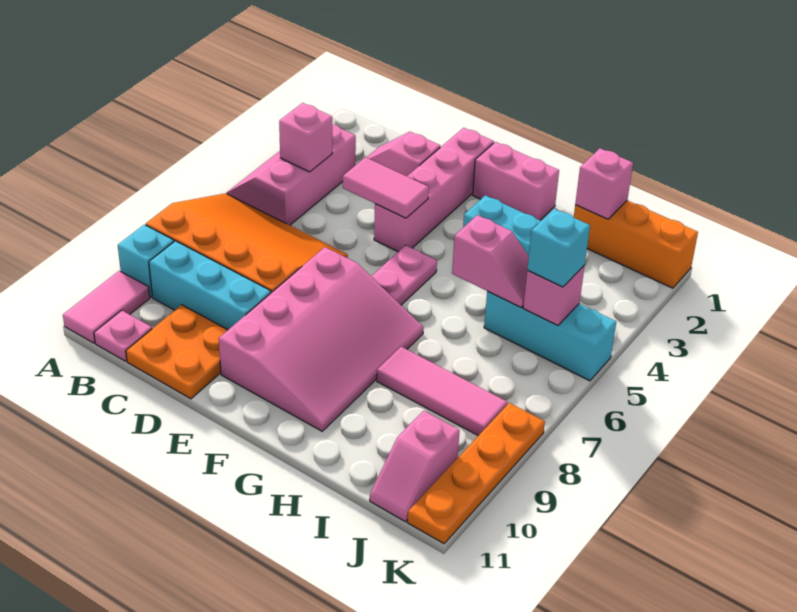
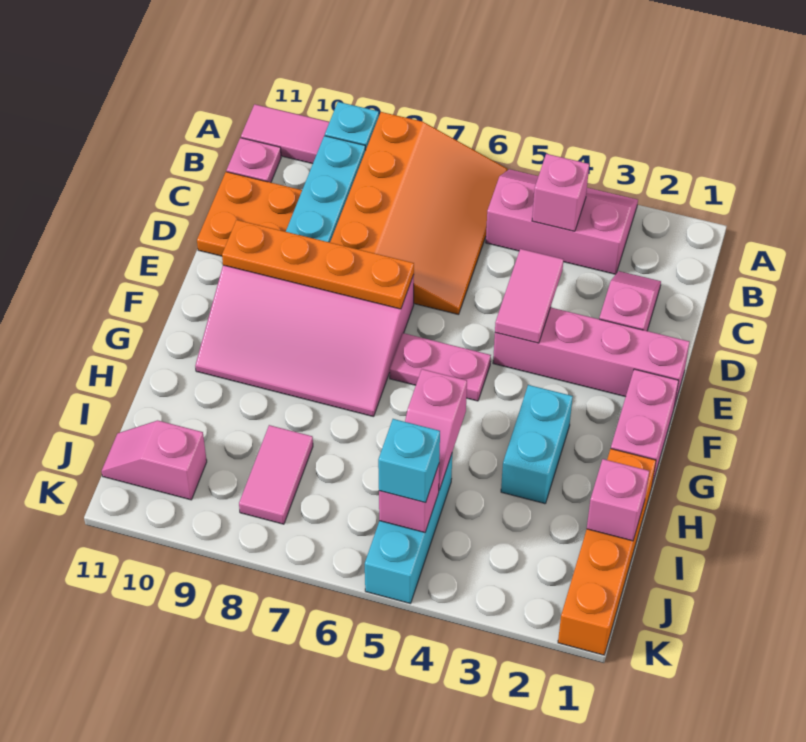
pink 1x3 tile [377,347,507,436] -> pink 1x2 tile [239,425,313,524]
orange 1x3 brick [574,200,698,288] -> orange 1x4 brick [558,449,656,655]
orange 1x4 plate [407,403,545,544] -> orange 1x4 plate moved to [222,220,414,309]

